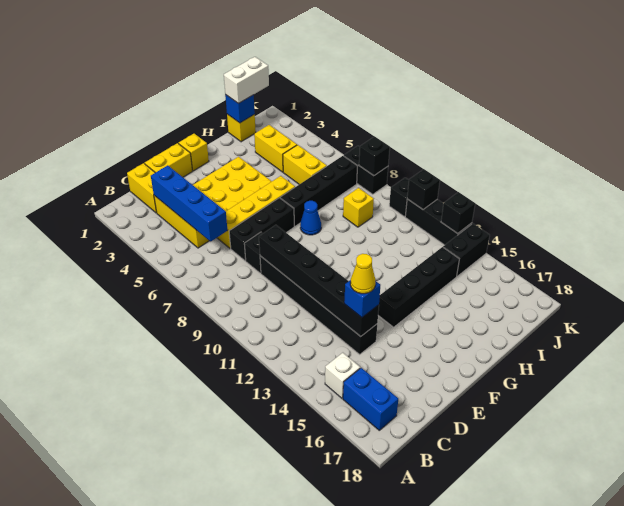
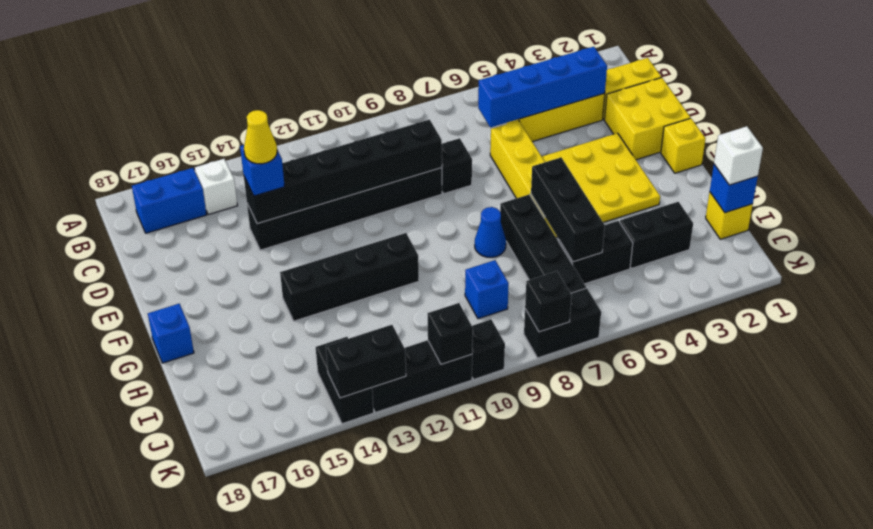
yellow 1x2 brick [145,143,193,177] -> yellow 2x2 brick [605,78,690,160]
black 1x3 brick [229,198,294,261] -> black 1x3 brick moved to [531,158,605,262]
black 1x4 brick [378,247,459,327] -> black 1x4 brick turned to [280,233,419,321]
none -> blue 1x1 brick [148,304,194,363]
white 1x2 brick [224,57,269,103] -> white 1x1 brick [714,126,763,185]
yellow 1x2 brick [254,125,297,172] -> black 1x2 brick [620,202,693,268]
yellow 1x2 brick [283,145,327,184] -> black 1x2 brick [559,221,633,284]
yellow 1x1 brick [343,188,374,227] -> blue 1x1 brick [465,260,509,319]
black 1x1 brick [441,192,475,233] -> black 1x2 brick [326,325,406,398]

